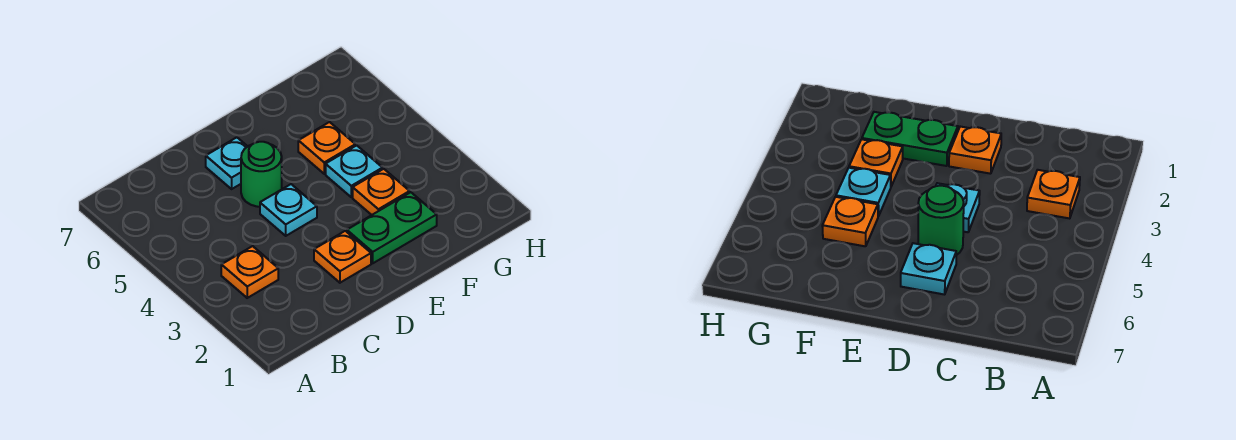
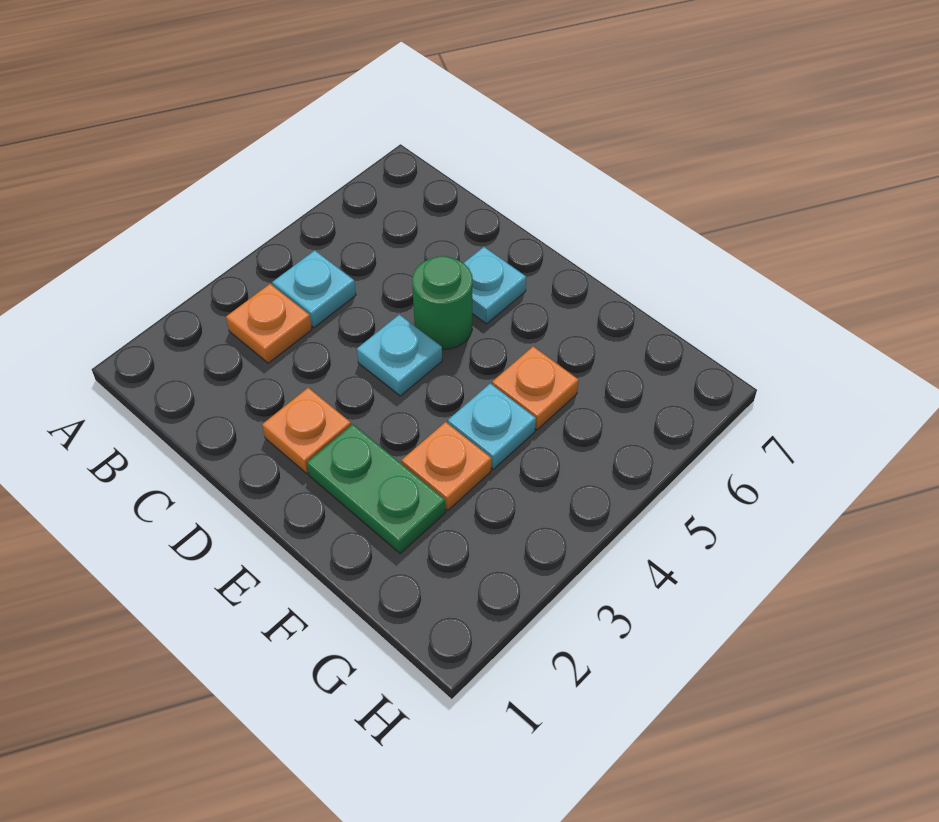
none -> cyan 1x1 plate [272,250,356,328]

